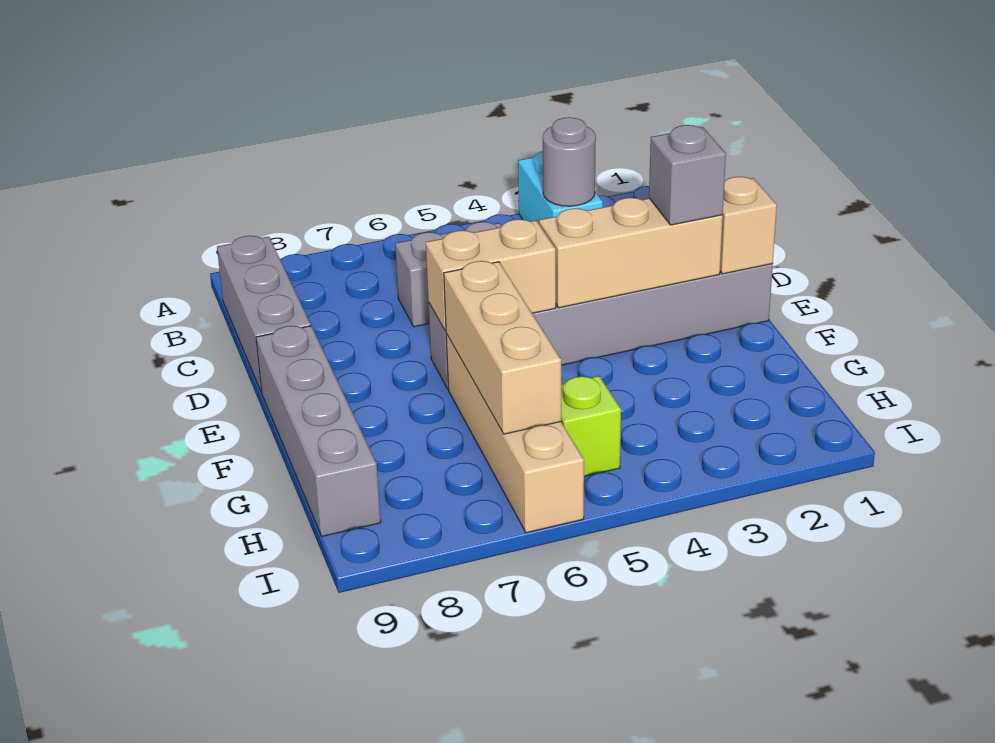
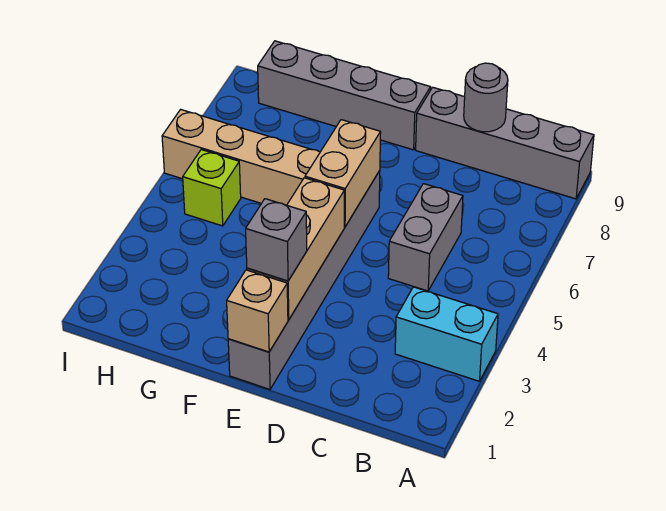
grey 1x1 round brick [543,117,596,206] -> grey 1x1 round brick moved to [464,63,508,132]
grey 1x3 brick [217,236,311,393] -> grey 1x4 brick [416,87,594,199]
tan 1x3 brick [444,261,561,434] -> none

